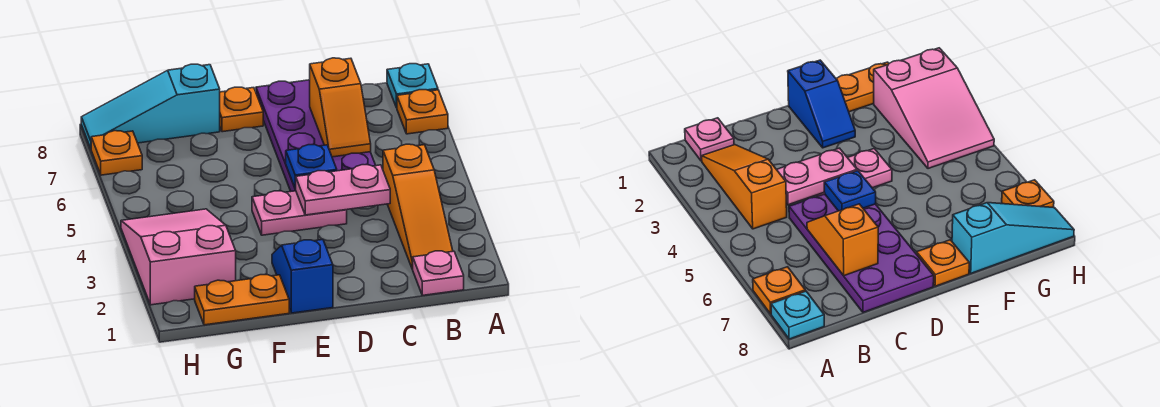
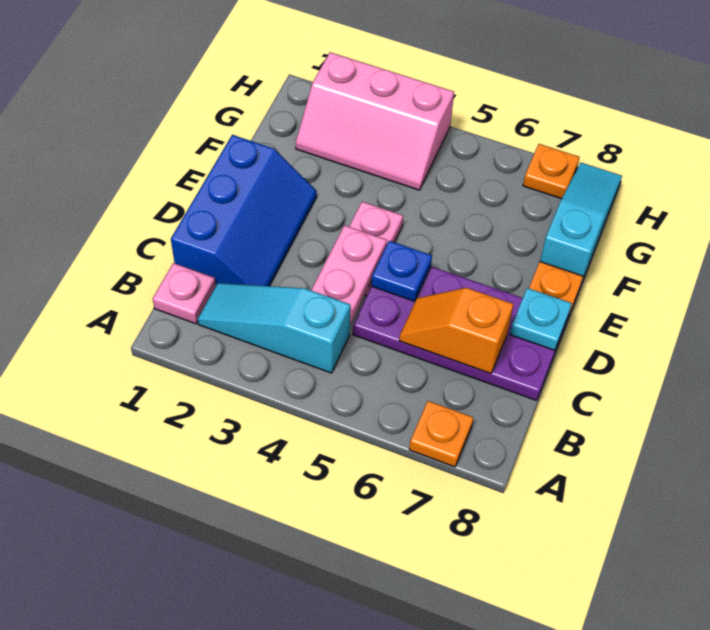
cyan 1x1 plate [387,64,438,108] -> cyan 1x1 plate moved to [510,288,572,350]
orange 1x3 slope [383,144,453,269] -> cyan 1x3 slope [198,283,351,373]
blue 1x2 slope [272,240,333,313] -> blue 2x3 slope [171,135,317,286]
orange 1x2 plate [195,275,289,325] -> none
pink 2x3 slope [121,209,236,305] -> pink 2x3 slope turned to [296,52,454,190]

